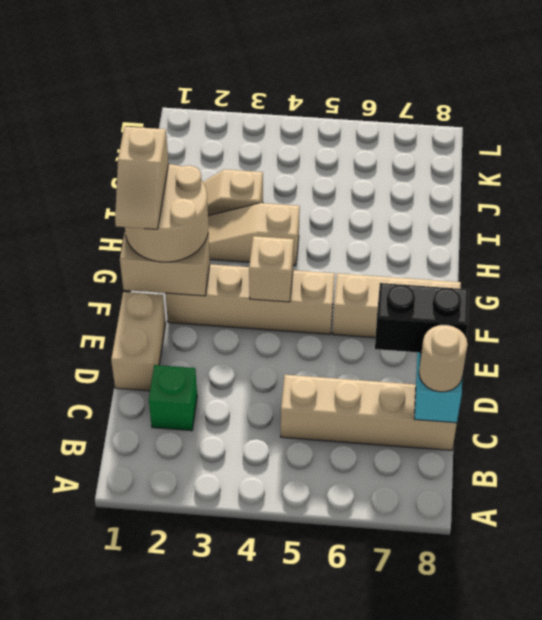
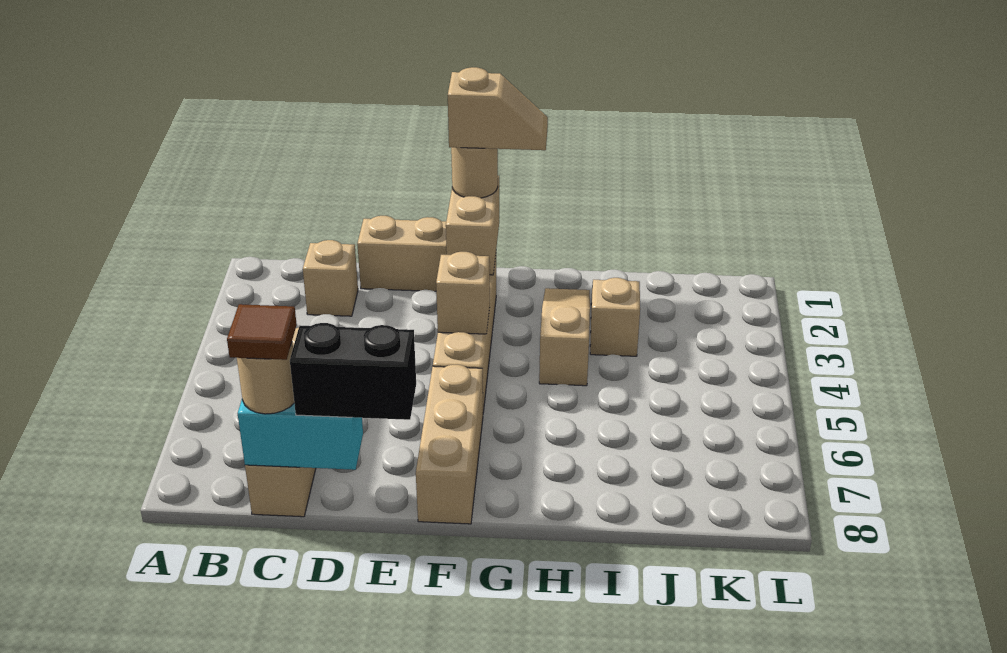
green 1x1 brick [149,365,197,431] -> tan 1x1 brick [303,240,358,316]
none -> brown 1x1 tile [227,304,297,360]
black 1x2 brick [375,283,469,353] -> black 1x2 brick turned to [290,323,416,420]
tan 2x2 round brick [125,164,209,262] -> tan 1x1 round brick [451,147,498,198]
tan 1x2 slope [115,126,169,229] -> tan 1x2 slope turned to [448,67,548,150]

